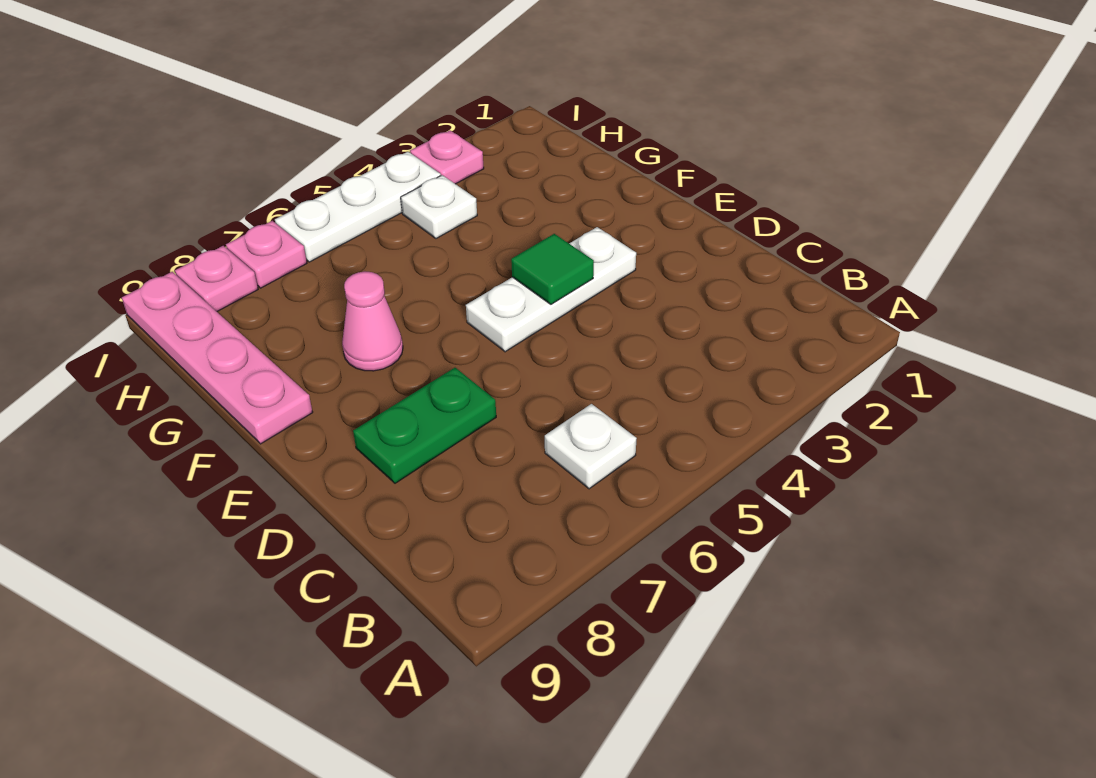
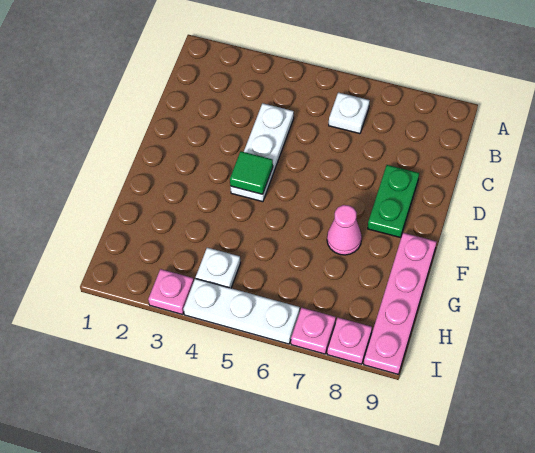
green 1x2 plate [353,368,496,483] -> green 1x2 plate turned to [368,165,419,238]
white 1x3 plate [466,227,636,352] -> white 1x3 plate turned to [230,103,294,202]

